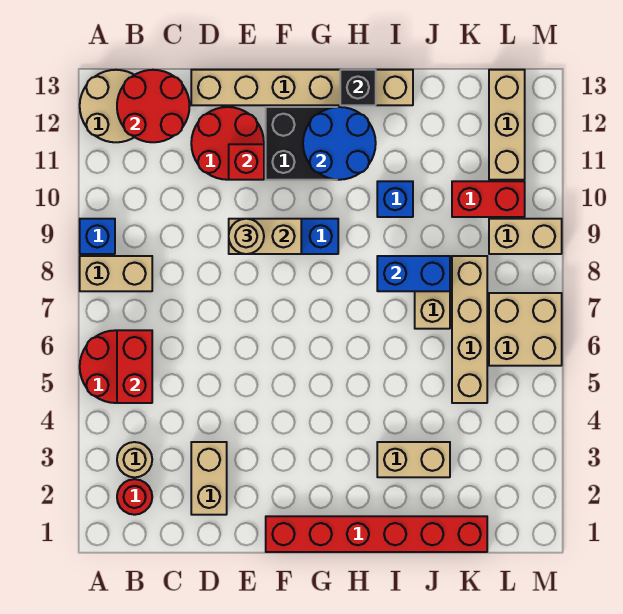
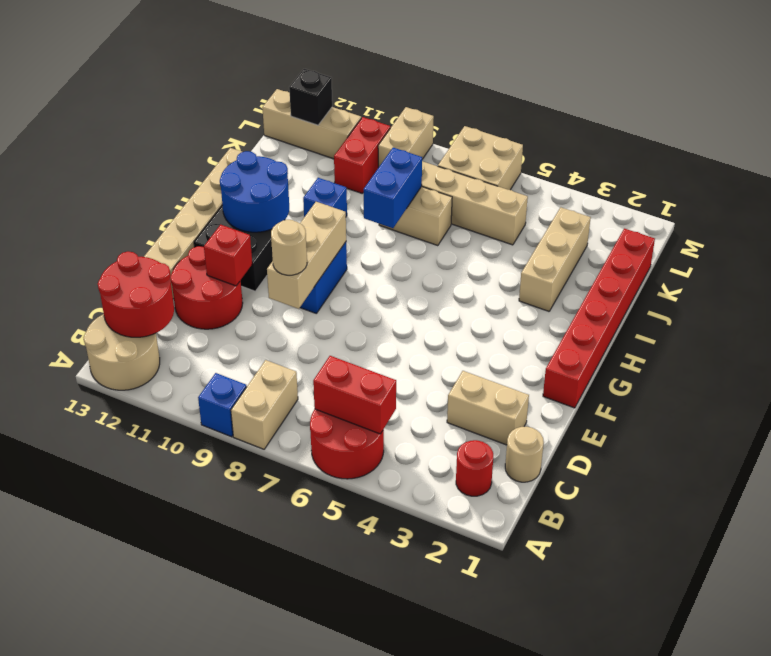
tan 1x1 round brick [117,442,152,477] -> tan 1x1 round brick moved to [505,427,544,482]
tan 1x2 brick [229,219,301,254] -> tan 1x3 brick [267,202,346,309]
black 1x1 brick [340,70,376,105] -> black 1x1 brick moved to [289,69,332,125]
tan 1x2 brick [377,442,450,477] -> tan 1x3 brick [519,207,591,311]

